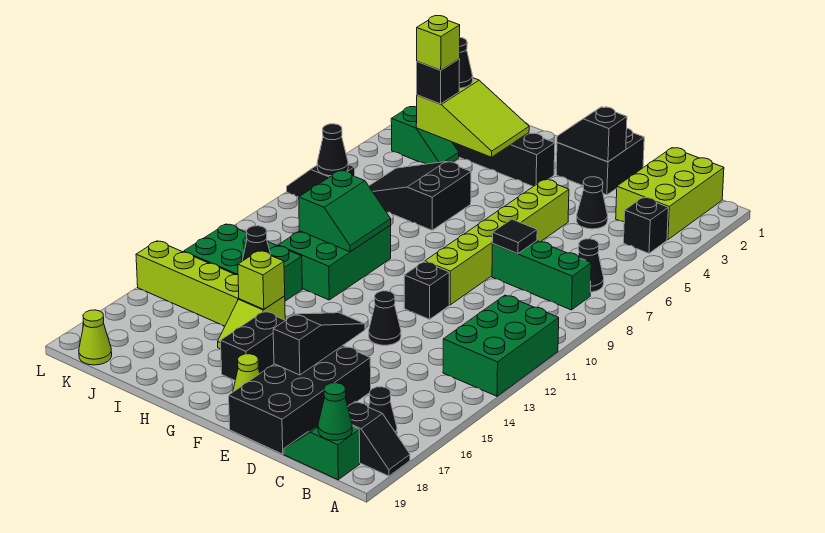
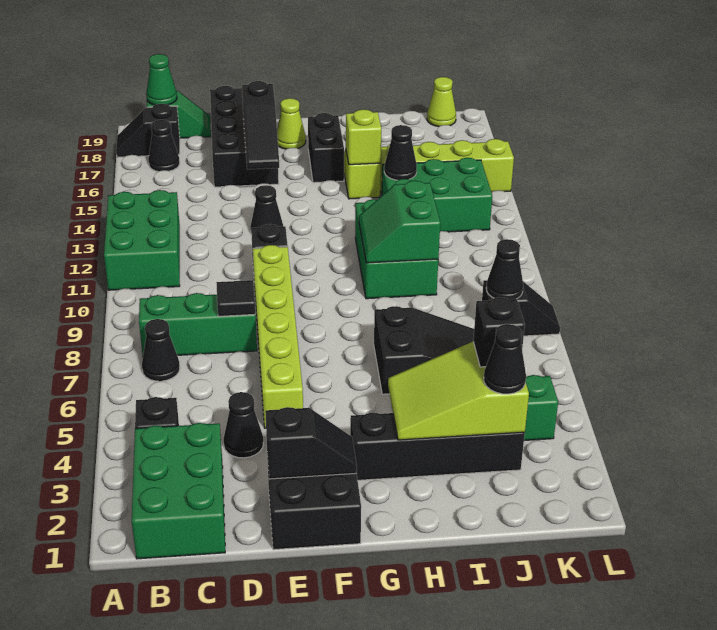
lime 2x3 brick [616,148,724,240] -> green 2x3 brick [132,423,225,559]
lime 1x1 brick [417,16,460,70] -> none

